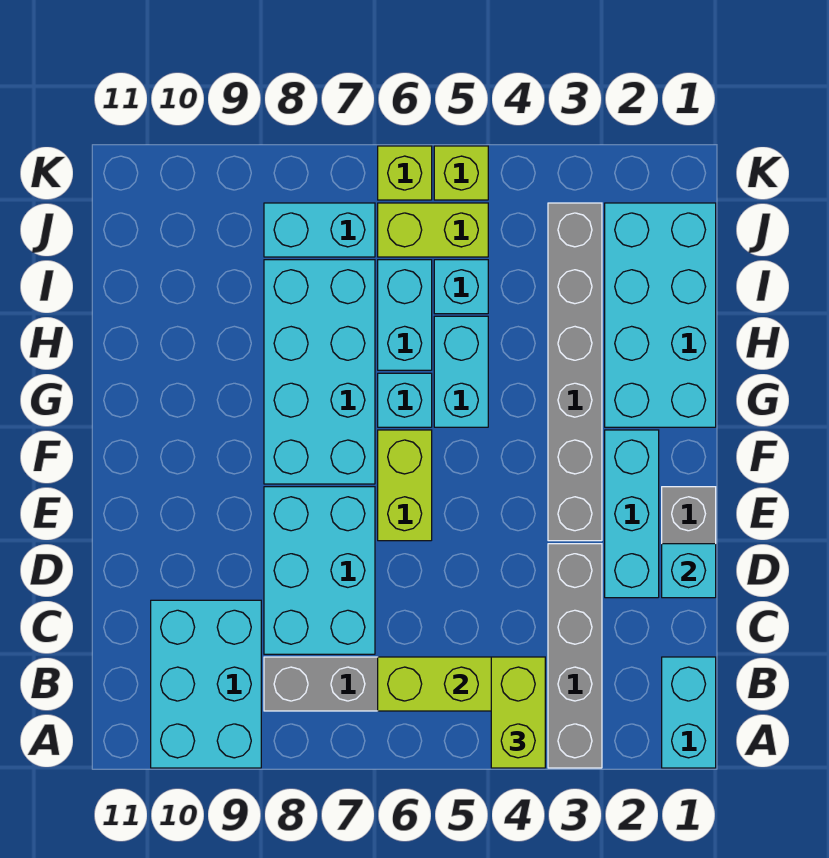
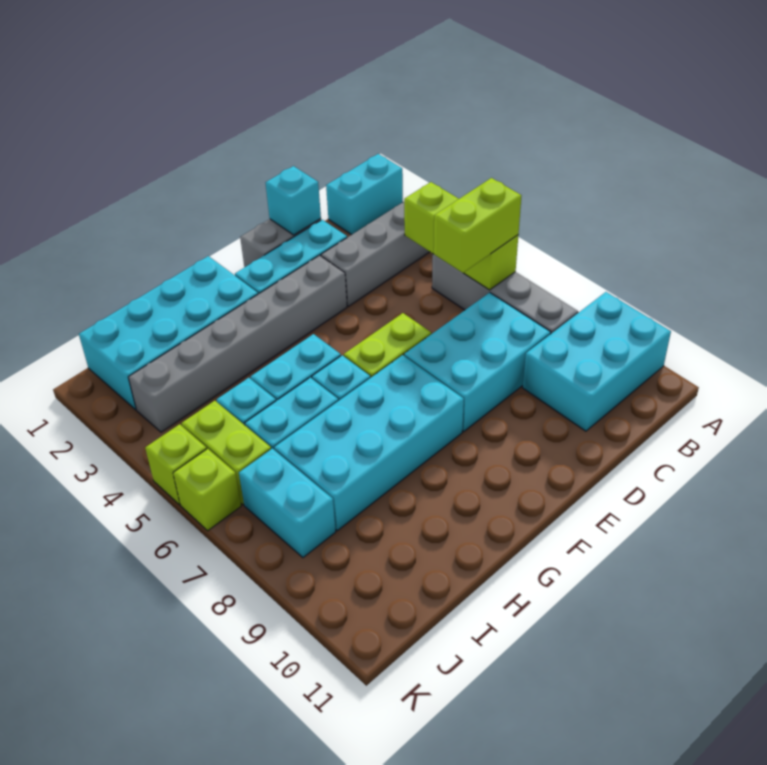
lime 1x2 brick [491,657,545,768] -> lime 1x2 brick moved to [434,178,521,273]

